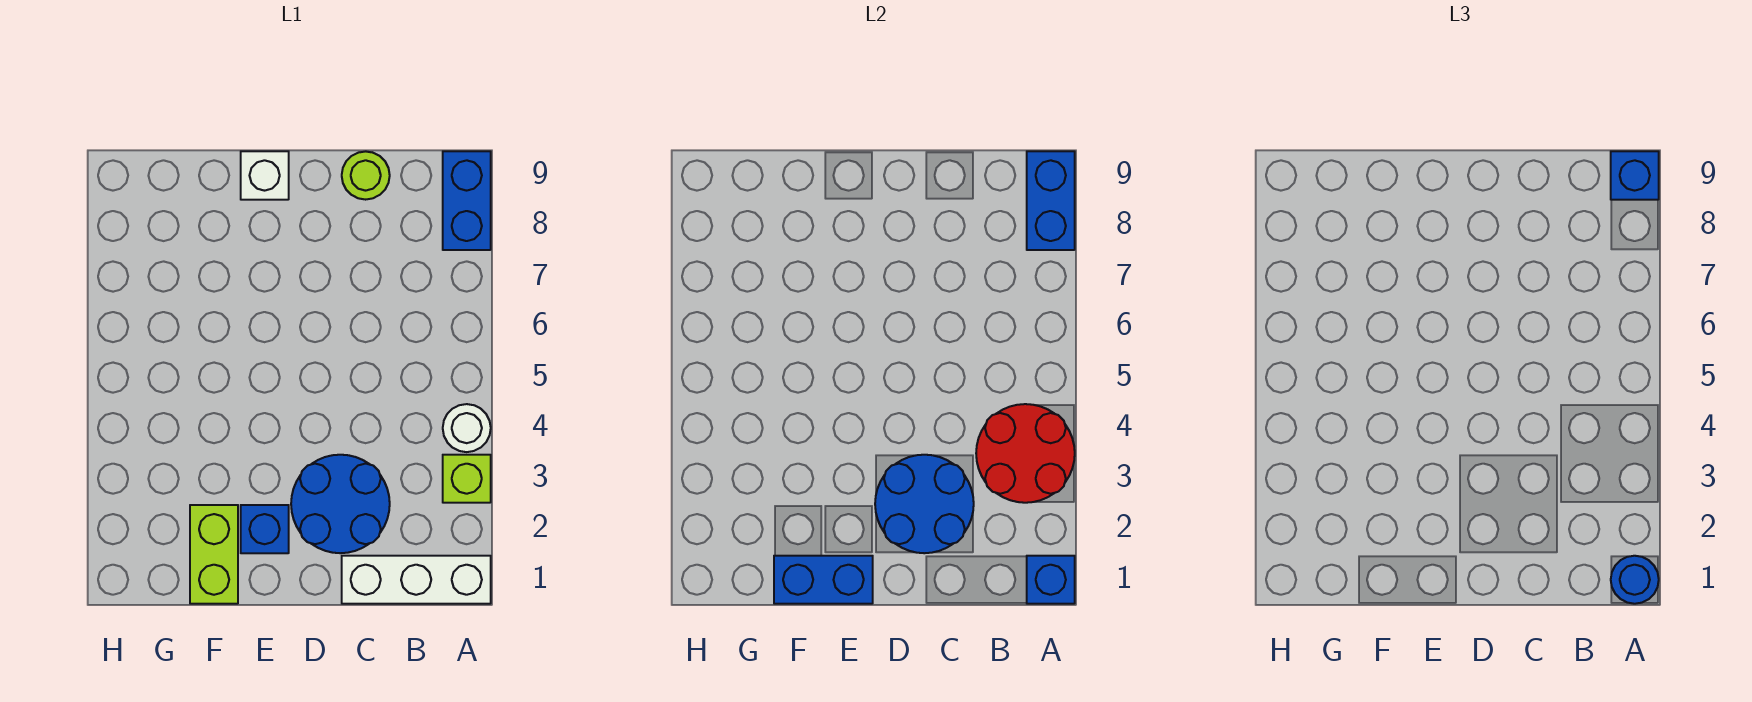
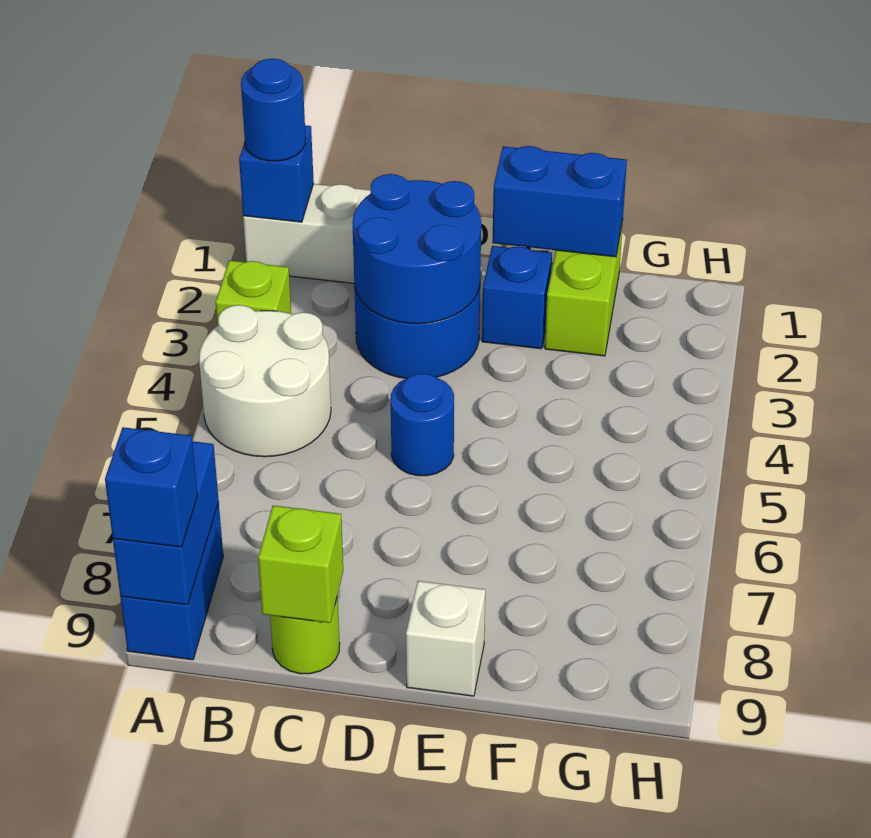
red 2x2 round brick [976,404,1075,503] -> none
white 1x1 round brick [443,404,491,452] -> white 2x2 round brick [199,305,331,457]
none -> lime 1x1 brick [258,505,343,623]
none -> blue 1x1 round brick [391,373,454,476]

